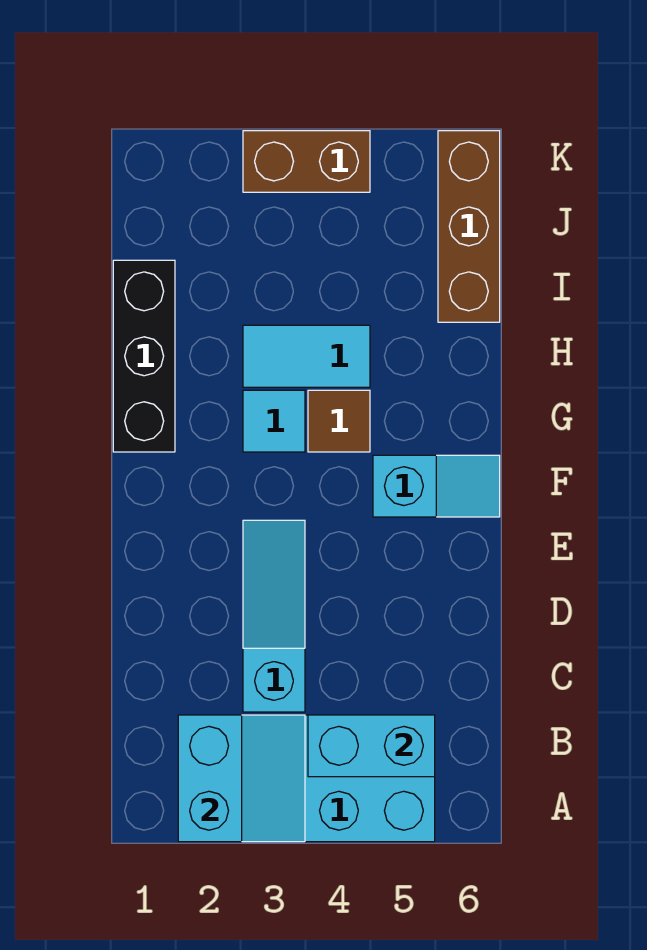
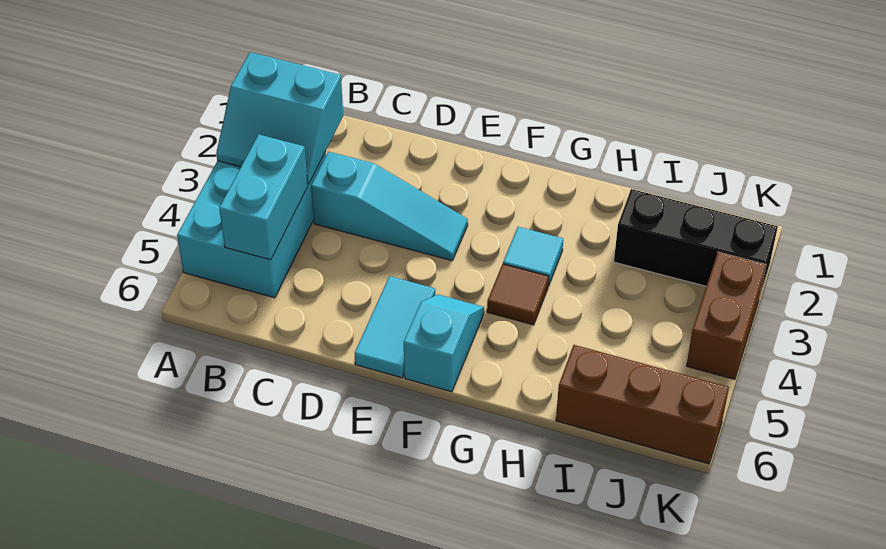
cyan 1x2 slope [373,455,500,517] -> cyan 1x2 slope turned to [404,294,484,392]
black 1x3 brick [113,260,175,452] -> black 1x3 brick moved to [614,189,778,295]
cyan 1x2 tile [243,325,370,387] -> cyan 1x2 tile moved to [355,276,435,378]

